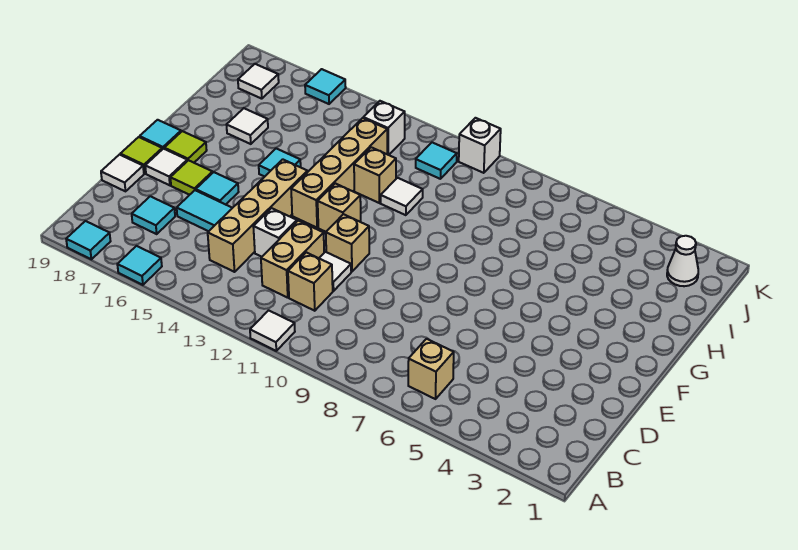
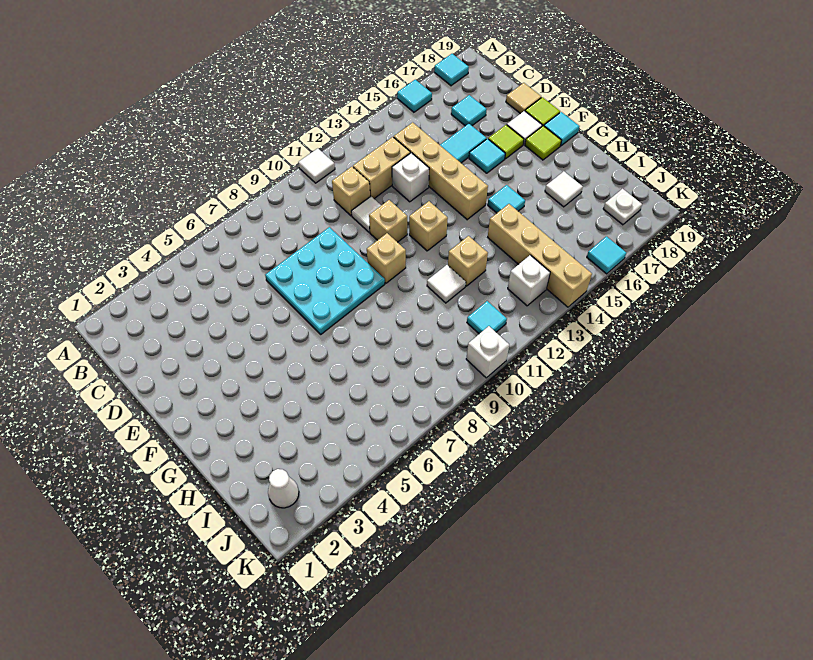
tan 1x1 brick [408,339,454,399] -> tan 1x1 brick moved to [367,233,406,283]
tan 1x2 brick [261,221,324,298] -> tan 1x2 brick turned to [353,137,410,199]
none -> cyan 3x3 plate [265,227,385,334]
white 1x1 tile [101,155,144,191] -> tan 1x1 tile [506,83,541,114]
tan 1x4 brick [291,118,387,228] -> tan 1x4 brick moved to [488,204,592,307]
white 1x1 tile [238,64,279,99] -> white 1x1 plate [603,189,642,225]

